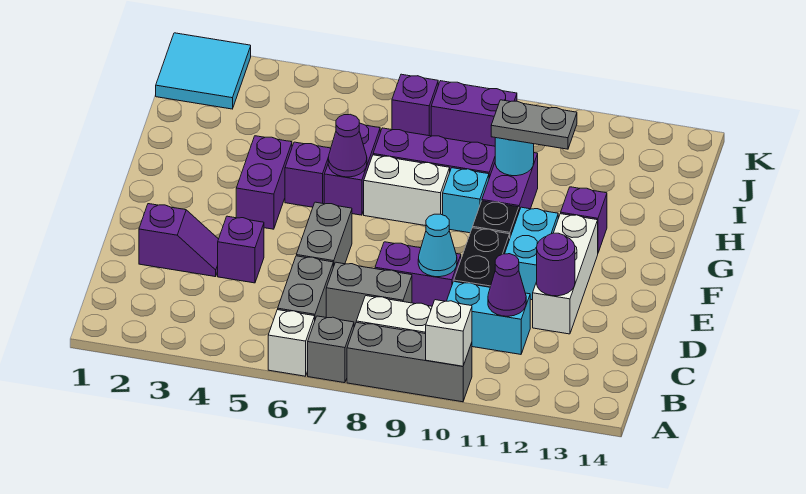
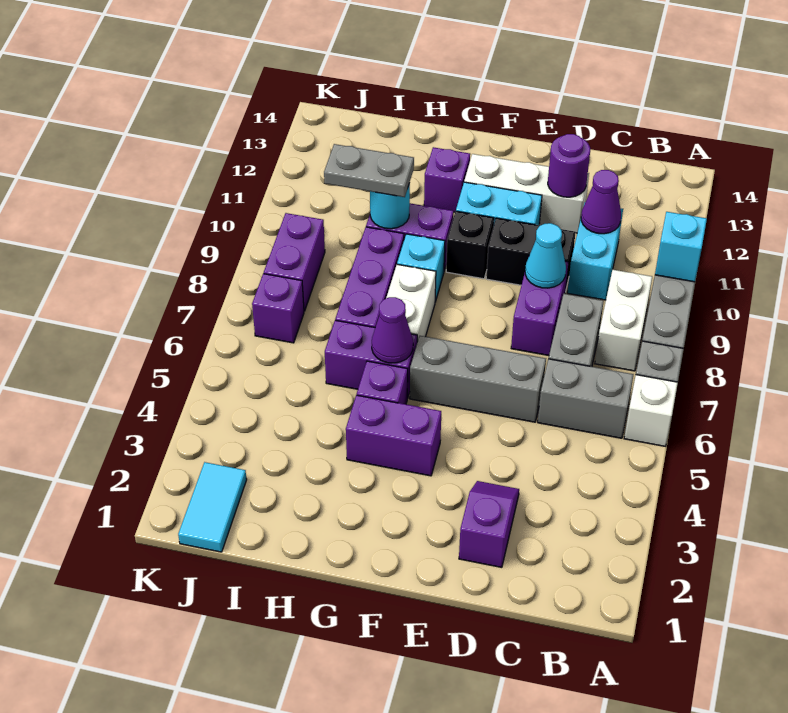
white 1x1 brick [426,300,472,366] -> cyan 1x1 brick [655,212,707,282]
purple 1x1 brick [218,216,264,283] -> none
grey 1x2 brick [296,202,352,267] -> grey 1x3 brick [410,336,546,422]
grey 1x2 plate [491,100,577,149] -> grey 1x2 plate turned to [324,144,414,197]
cyan 2x2 tile [156,33,251,109] -> cyan 1x2 tile [178,462,247,552]

